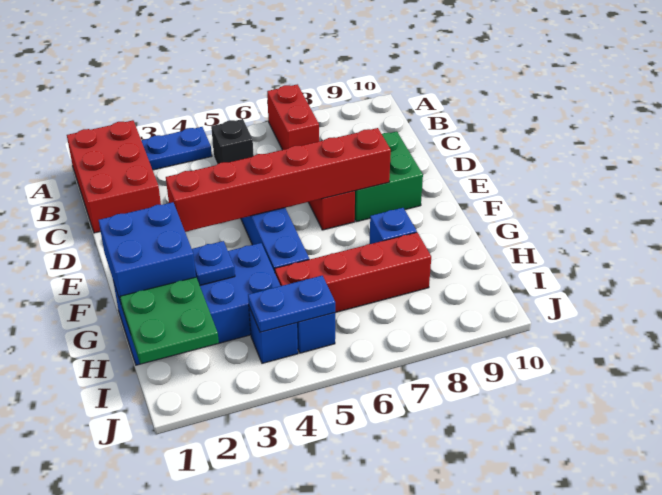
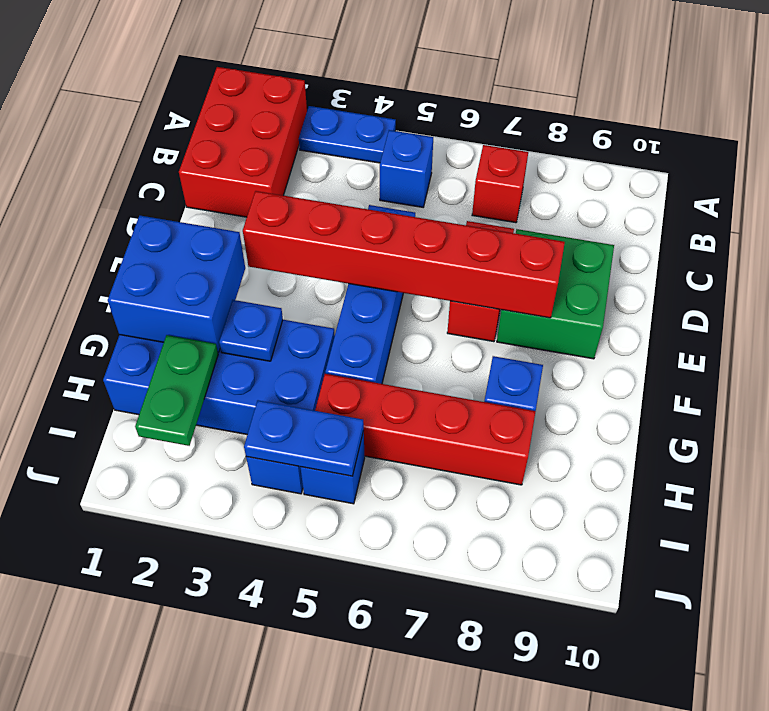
red 1x2 brick [267,84,319,150] -> red 1x1 brick [472,145,528,223]
black 1x1 brick [211,119,254,164] -> blue 1x1 brick [380,130,433,207]
green 2x2 plate [120,277,219,364] -> green 1x2 plate [135,335,218,446]

